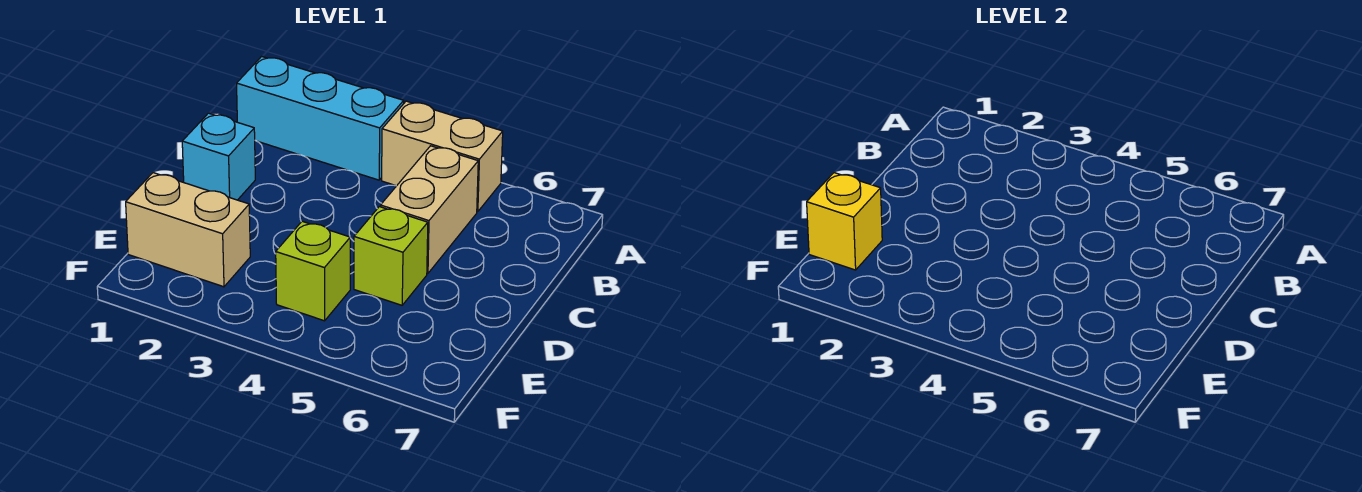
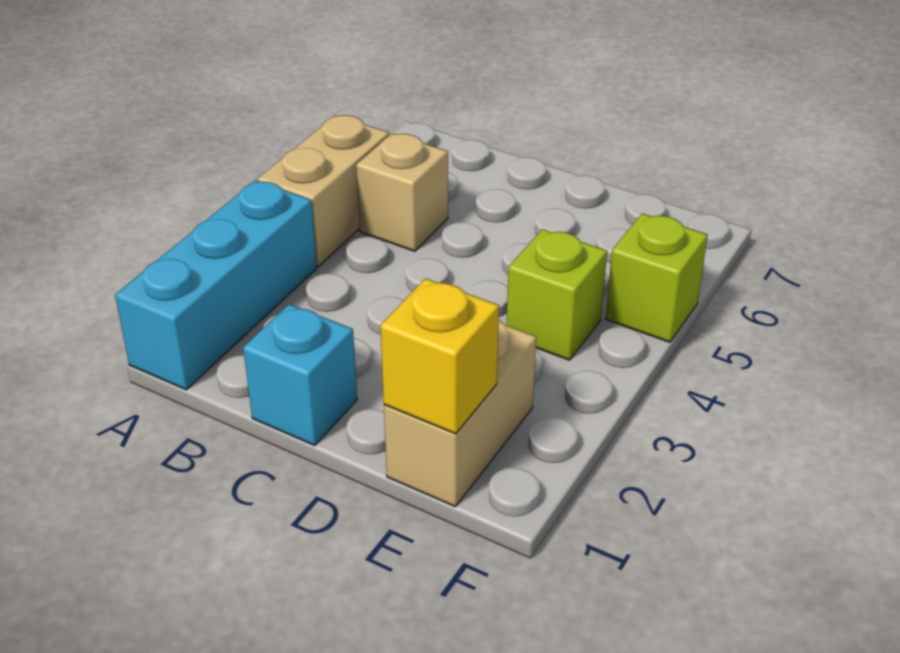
tan 1x2 brick [381,146,478,273] -> tan 1x1 brick [356,133,448,251]
lime 1x1 brick [354,207,428,305] -> lime 1x1 brick moved to [606,213,708,342]

